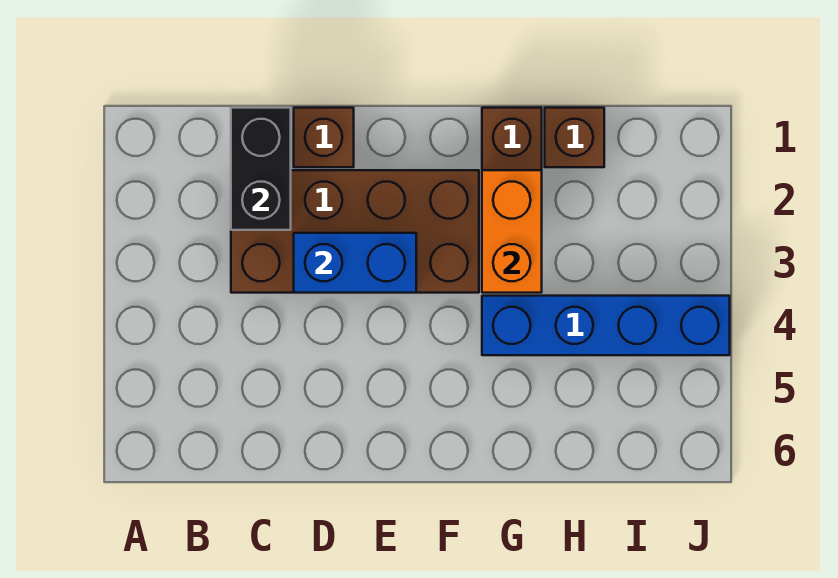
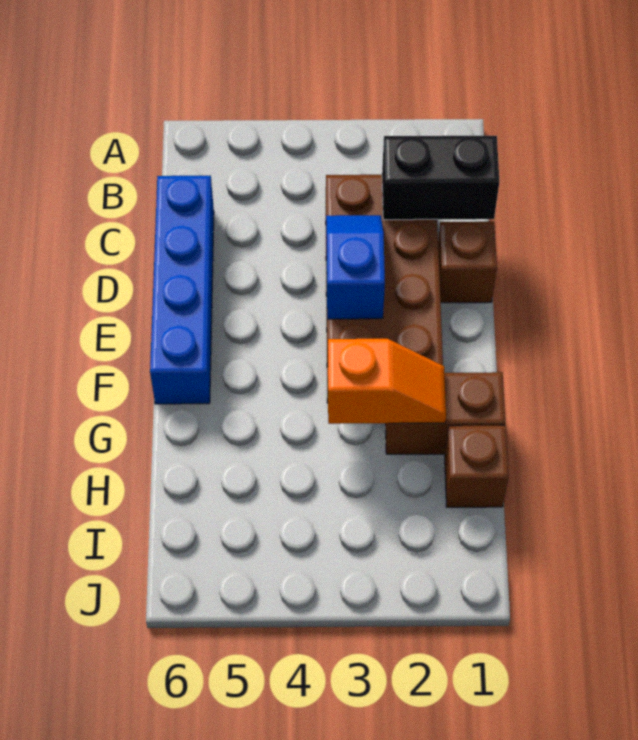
blue 1x2 brick [294,233,416,293] -> blue 1x2 slope [326,215,385,319]
orange 1x2 brick [482,170,542,293] -> orange 1x2 slope [328,339,446,424]
blue 1x4 brick [482,296,730,355] -> blue 1x4 brick moved to [150,176,214,404]

